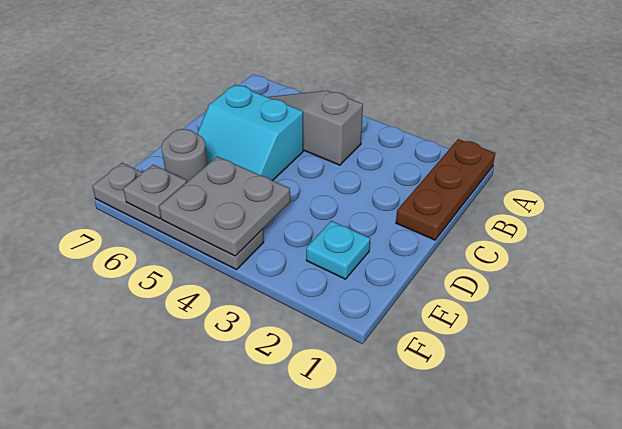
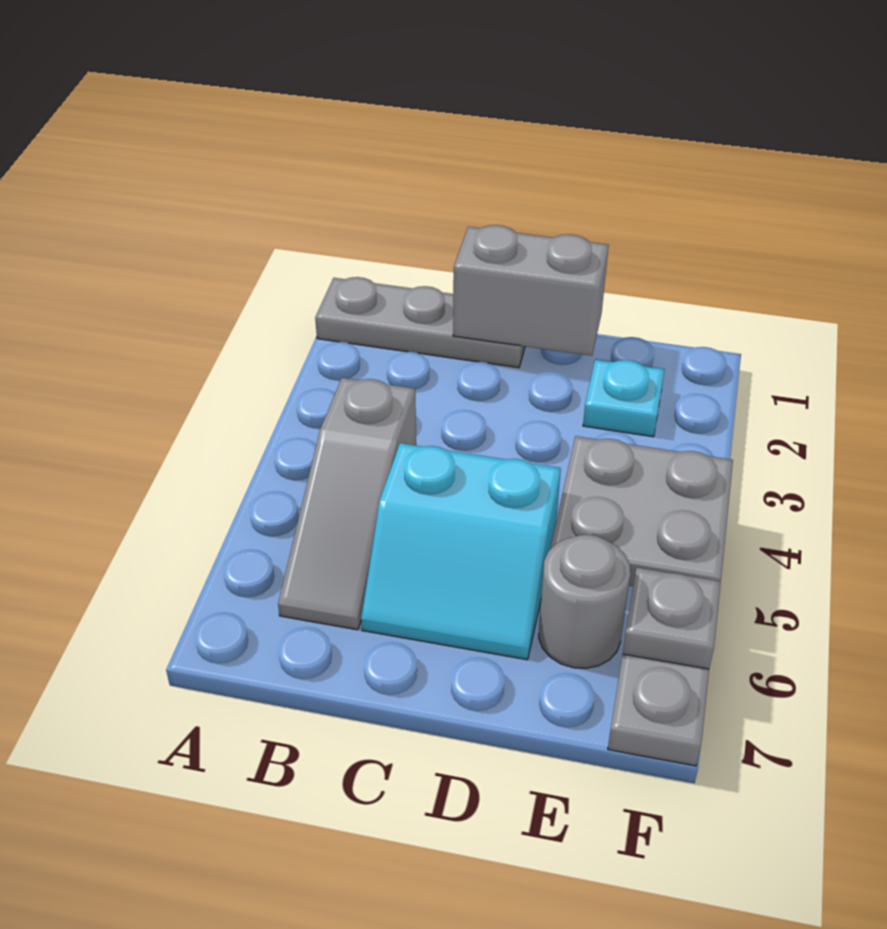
brown 1x3 plate [396,139,495,240] -> grey 1x3 plate [315,277,525,368]
none -> grey 1x2 brick [453,225,609,356]
cyan 2x2 slope [197,85,303,181] -> cyan 2x2 slope turned to [361,443,561,660]

